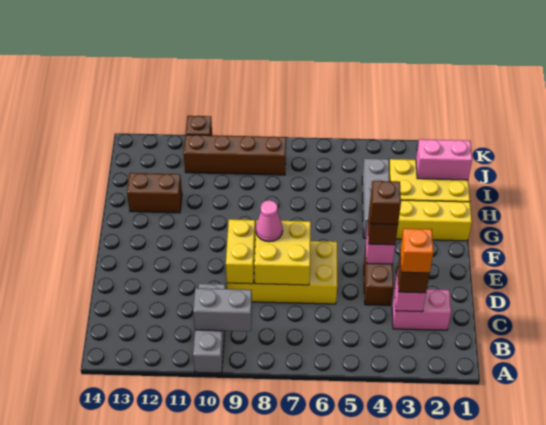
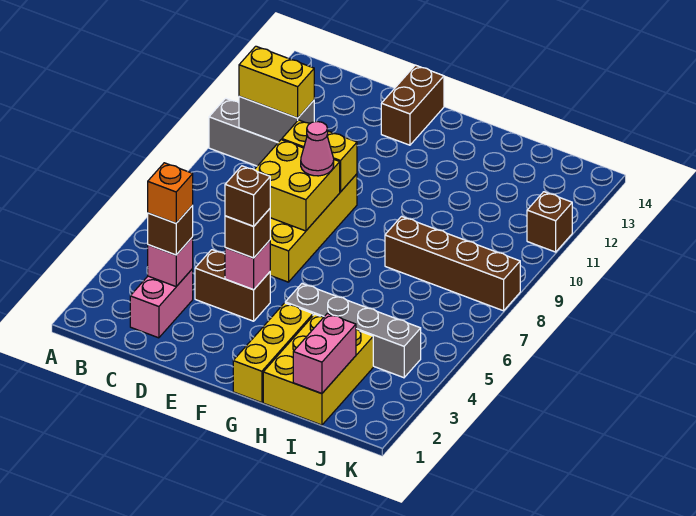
grey 1x2 brick [193,288,252,331] -> grey 1x2 brick turned to [239,96,314,142]
none -> yellow 1x2 brick [239,46,314,118]
grey 1x3 brick [362,159,390,238] -> grey 1x4 brick [285,284,421,378]
brown 1x2 brick [127,173,182,213] -> brown 1x2 brick moved to [381,65,444,145]
brown 1x4 brick [184,135,286,175] -> brown 1x4 brick turned to [385,217,520,311]

